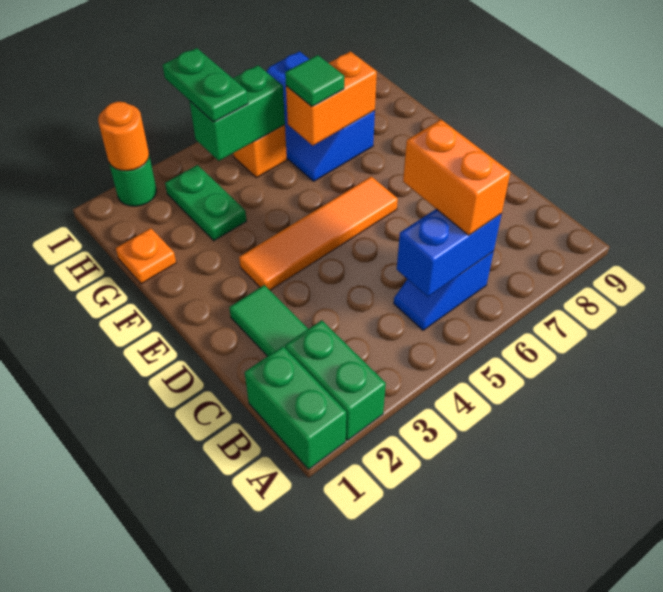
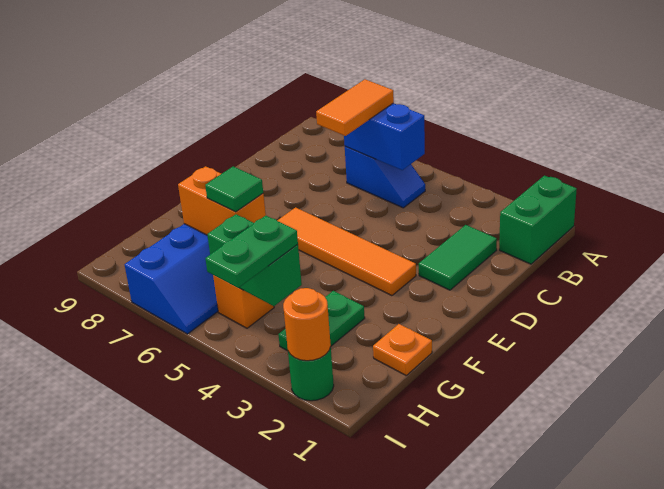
green 1x2 brick [285,320,386,440] -> none
orange 1x2 brick [403,120,510,235] -> orange 1x2 tile [316,79,394,136]

